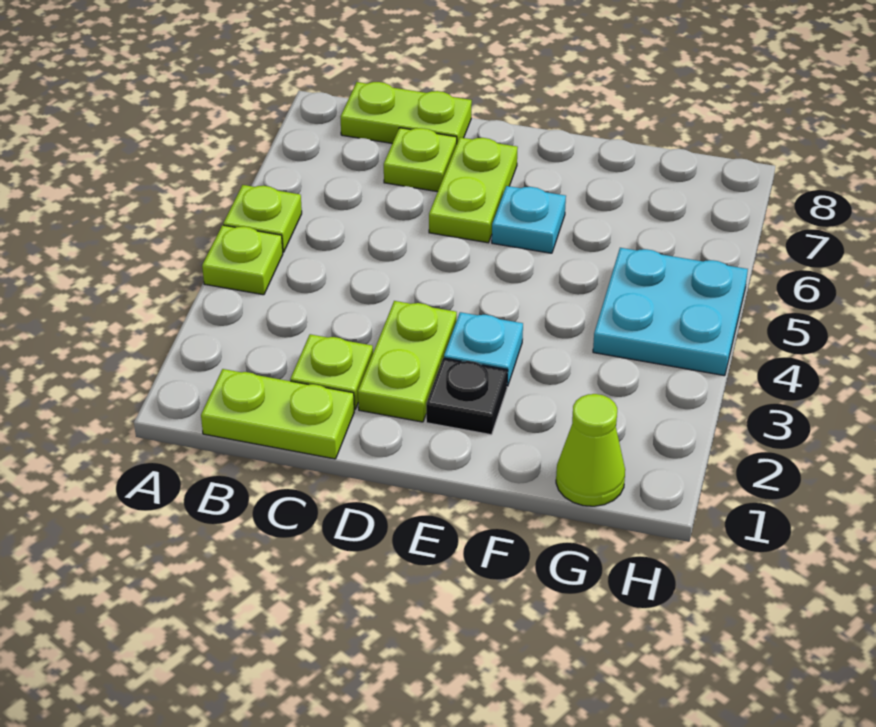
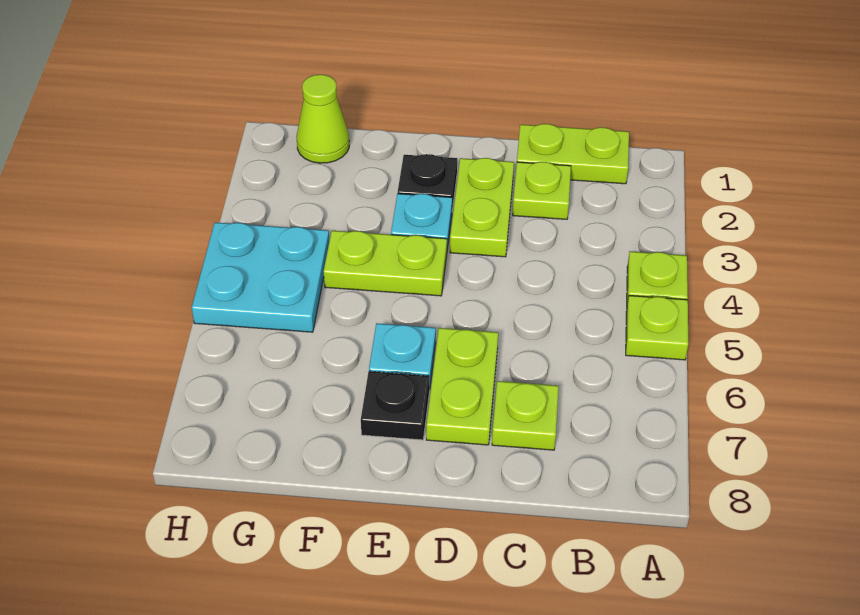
lime 1x2 plate [340,82,472,143] -> lime 1x2 plate moved to [324,231,447,296]
none -> black 1x1 plate [361,371,429,440]

